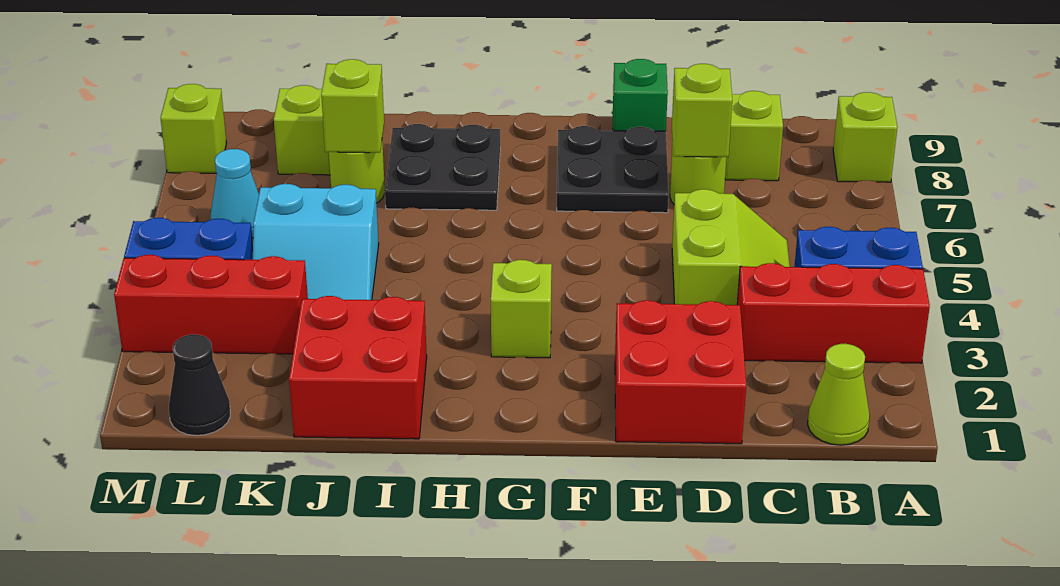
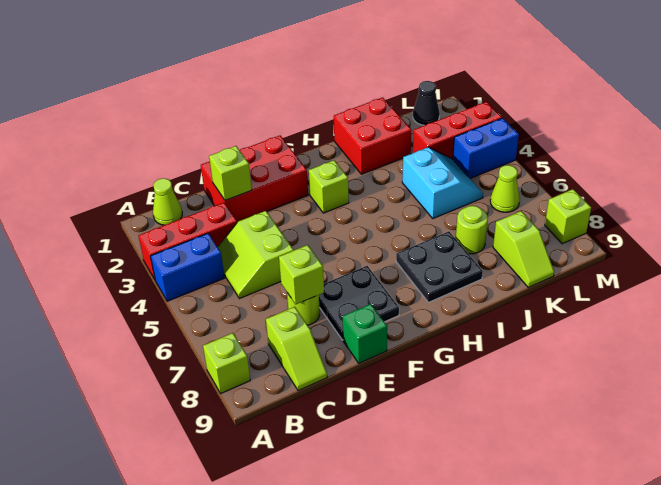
red 2x2 brick [615,300,746,444] -> red 2x3 brick [201,136,308,222]
cyan 2x2 slope [253,184,379,300] -> cyan 2x2 slope turned to [402,147,483,218]
lime 1x1 brick [321,59,384,153] -> lime 1x1 brick moved to [209,146,252,201]
cyan 1x1 cone [211,149,259,238] -> lime 1x1 cone [490,165,520,212]

